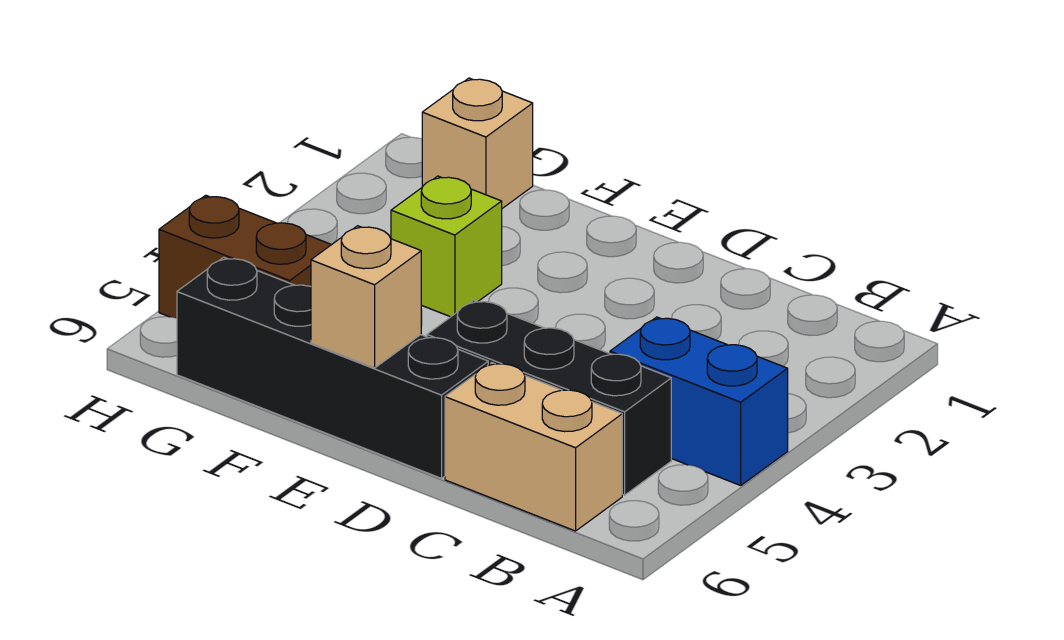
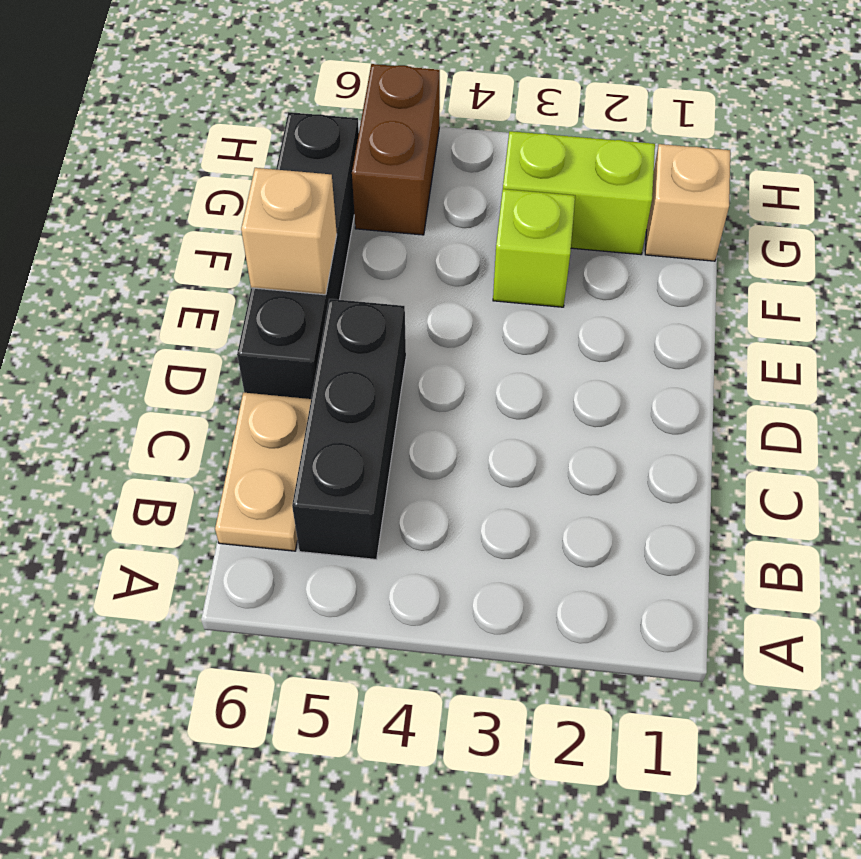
blue 1x2 brick [610,317,788,485] -> none
tan 1x2 brick [445,363,622,531] -> tan 1x2 plate [215,393,311,551]
none -> lime 1x2 brick [503,131,655,255]

